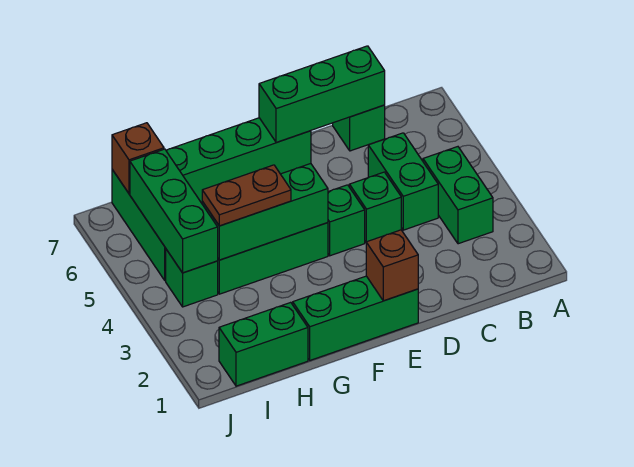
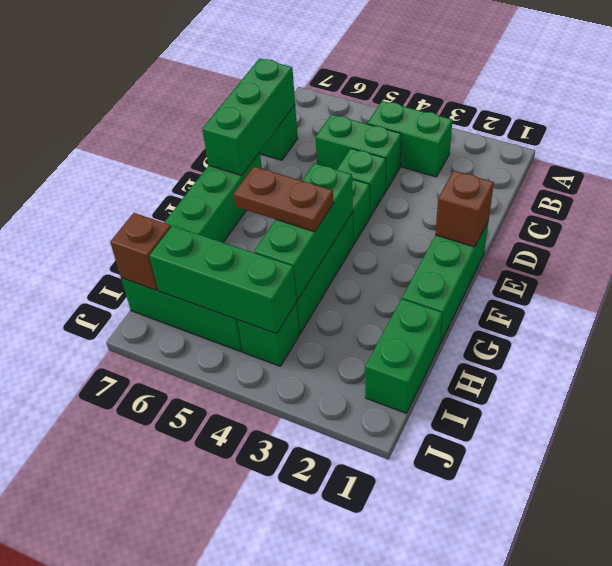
brown 1x2 plate [202,165,291,226] -> brown 1x2 plate turned to [233,167,334,232]

